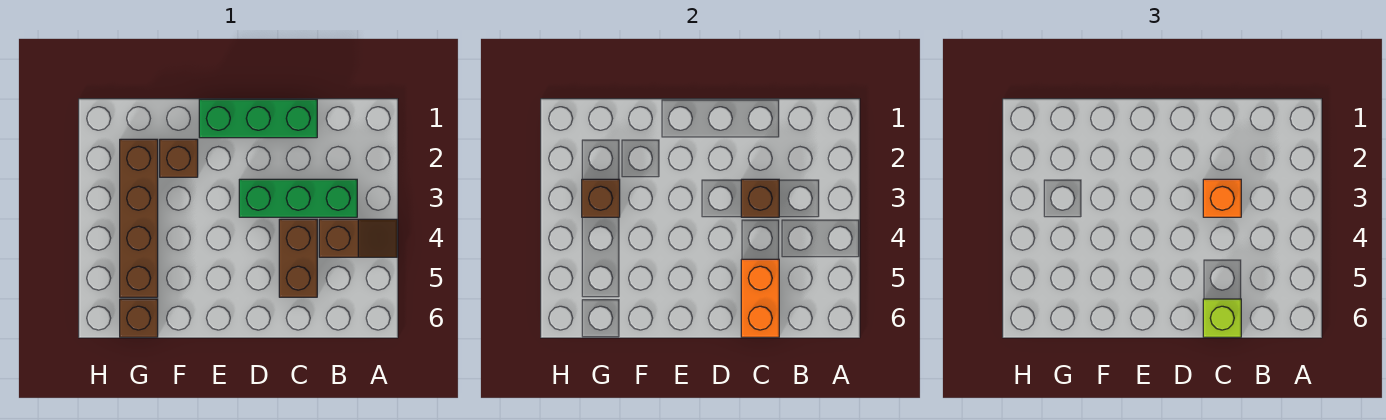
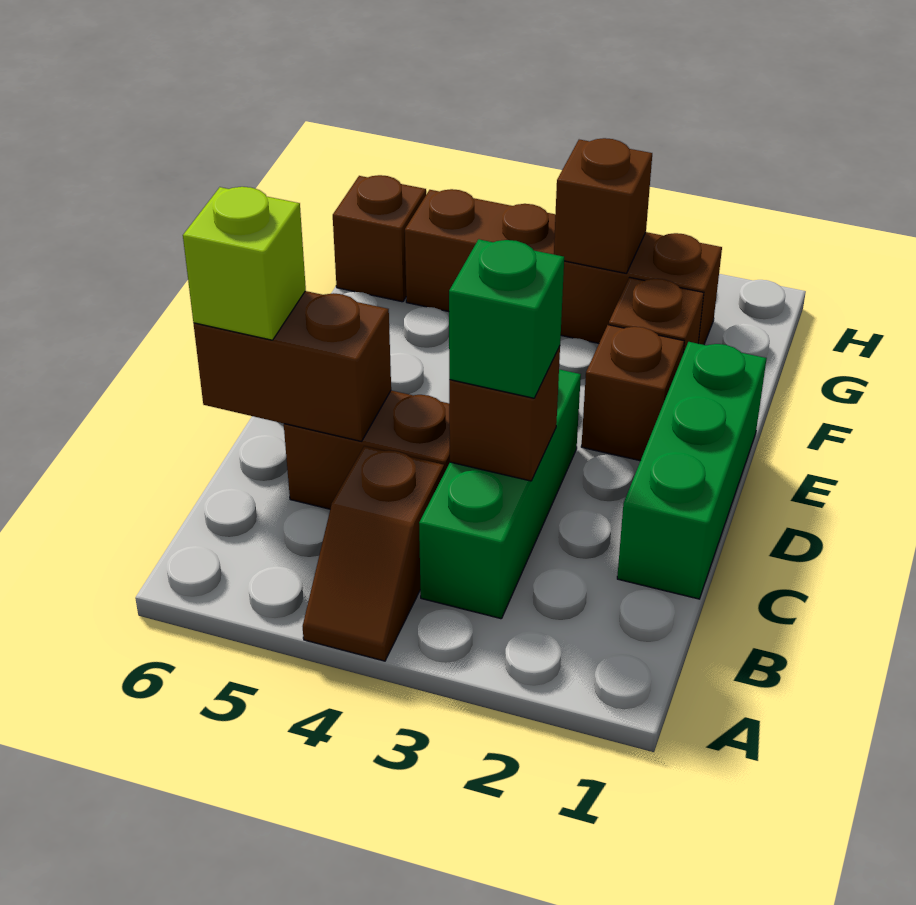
orange 1x1 brick [1203,179,1241,217] -> green 1x1 brick [449,239,564,398]
orange 1x2 brick [741,259,779,337] -> brown 1x2 brick [194,291,391,441]
none -> brown 1x1 brick [581,325,684,461]

